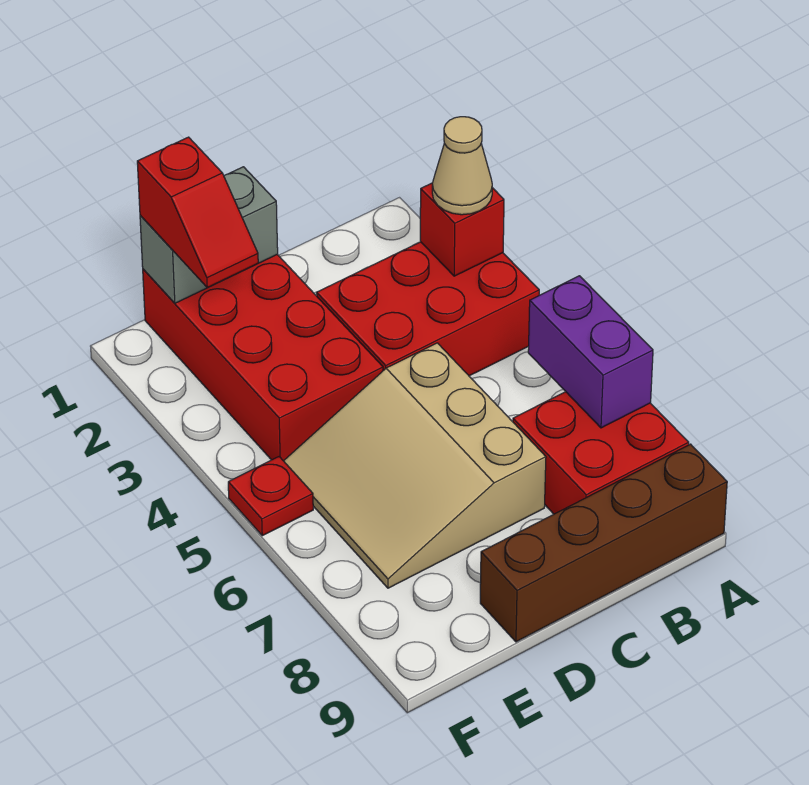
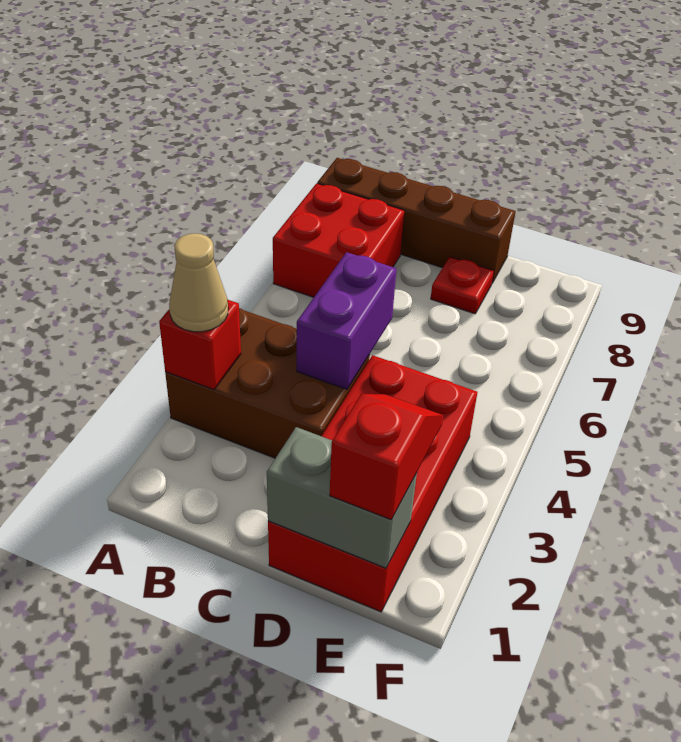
red 2x3 brick [317,242,539,376] -> brown 2x3 brick [165,308,370,458]
purple 1x2 brick [528,276,653,428] -> purple 1x2 brick moved to [297,252,397,389]
tan 3x3 slope [284,343,546,588] -> none
red 1x1 plate [228,457,313,536] -> red 1x1 plate moved to [431,257,494,314]

